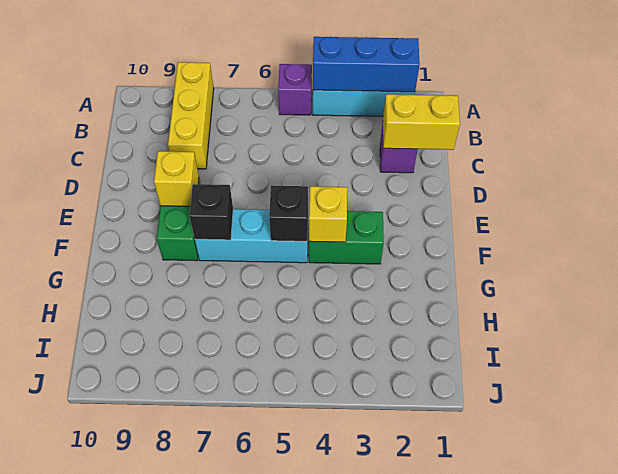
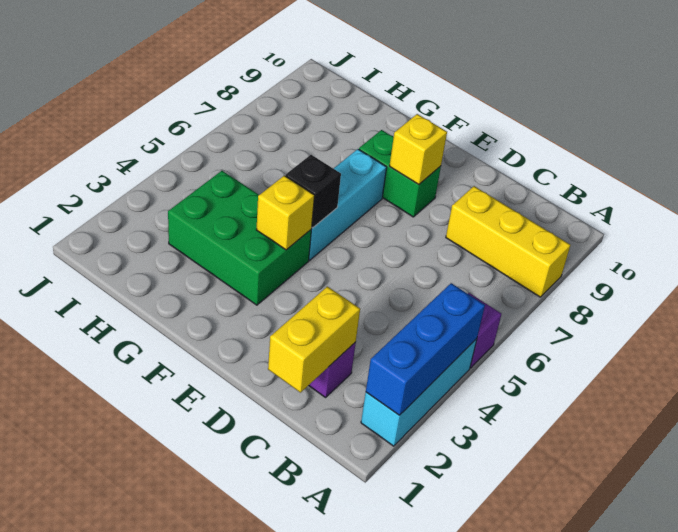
green 1x2 brick [309,211,384,264] -> green 2x3 brick [168,171,311,305]
black 1x1 brick [190,184,233,240] -> none

